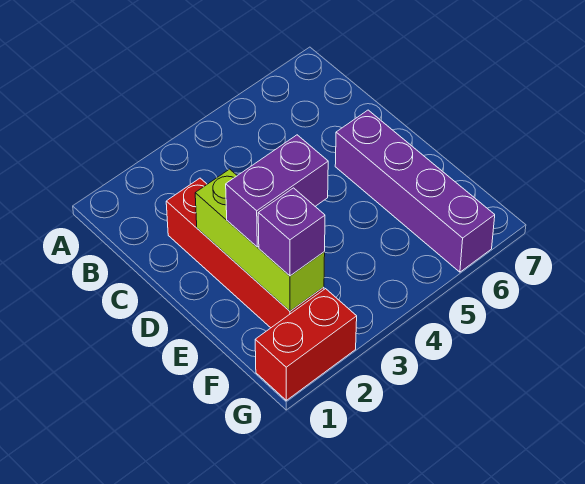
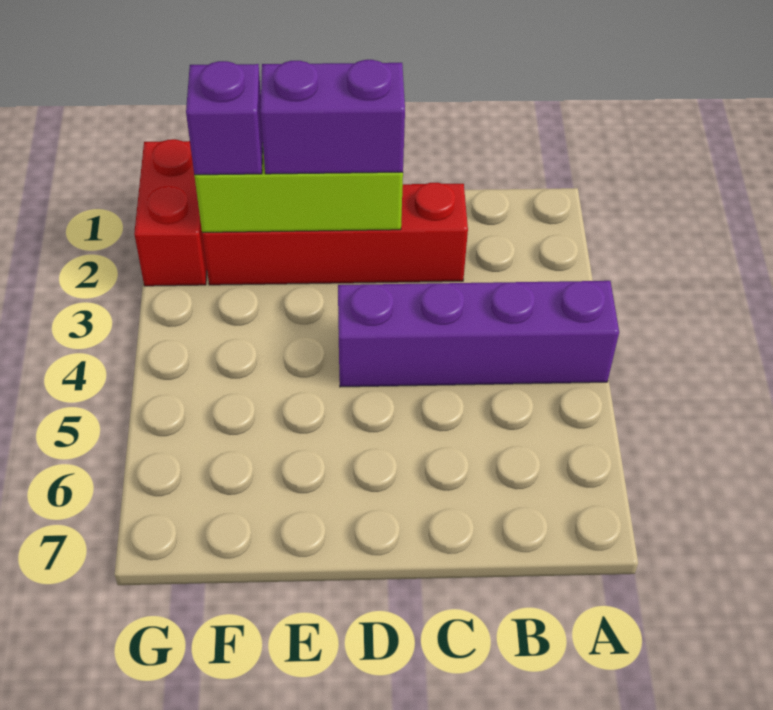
purple 1x4 brick [335,110,495,272] -> purple 1x4 brick moved to [338,281,619,387]
purple 1x2 brick [226,135,328,247] -> purple 1x2 brick turned to [260,60,405,174]

